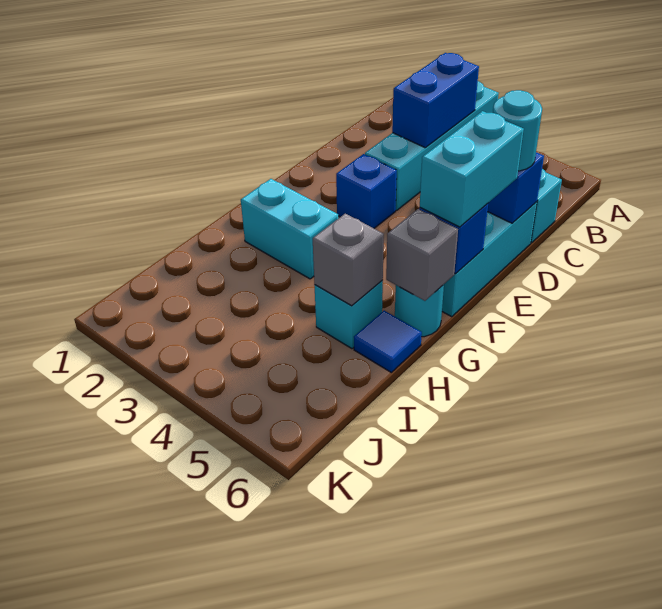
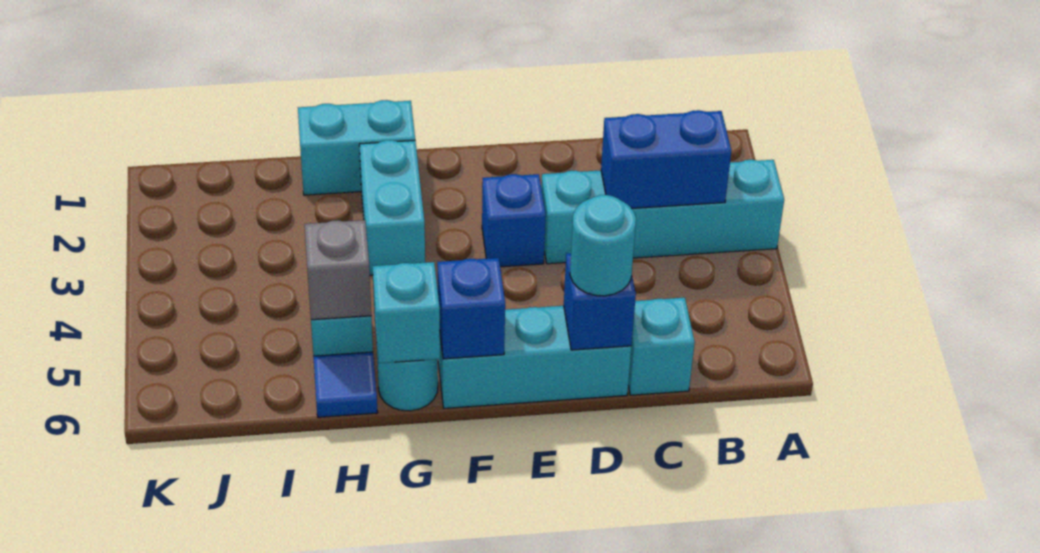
cyan 1x2 brick [420,111,524,227] -> cyan 1x2 brick moved to [298,100,415,195]
grey 1x1 brick [386,209,458,301] -> cyan 1x1 brick [373,262,440,363]

